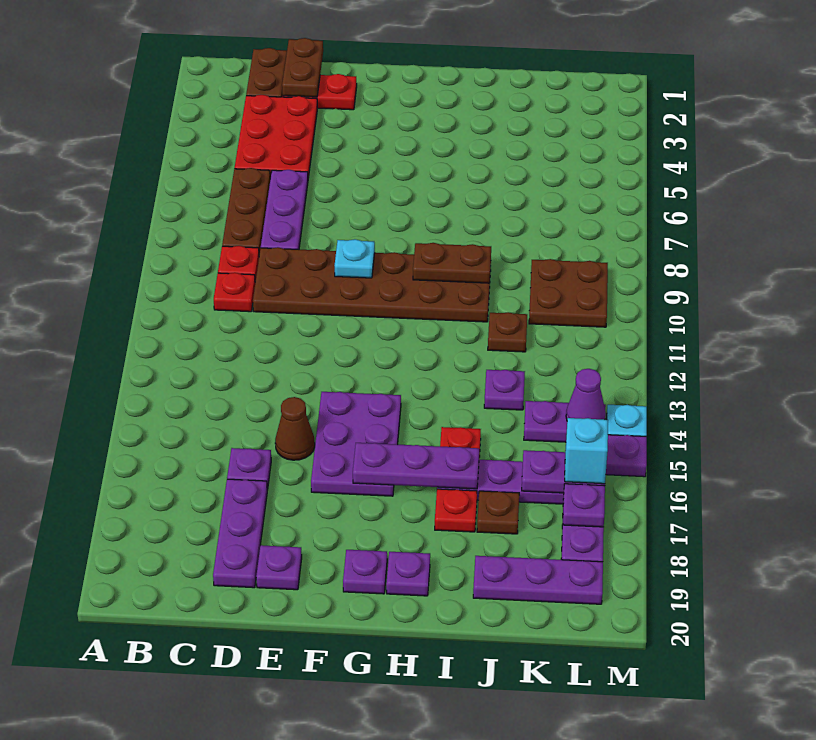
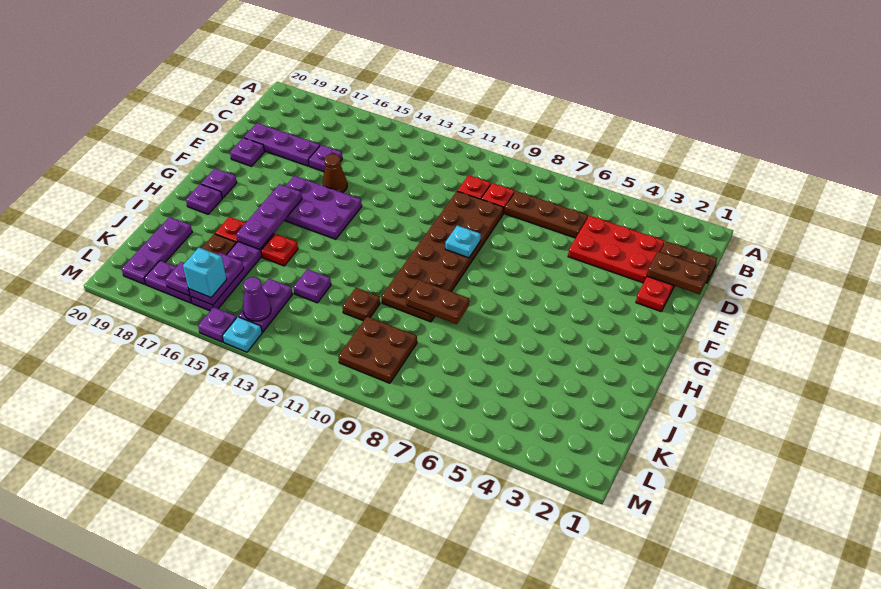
purple 1x3 plate [261,170,308,250] -> none
brown 1x2 plate [413,243,491,283] -> brown 1x2 plate turned to [406,280,469,324]

